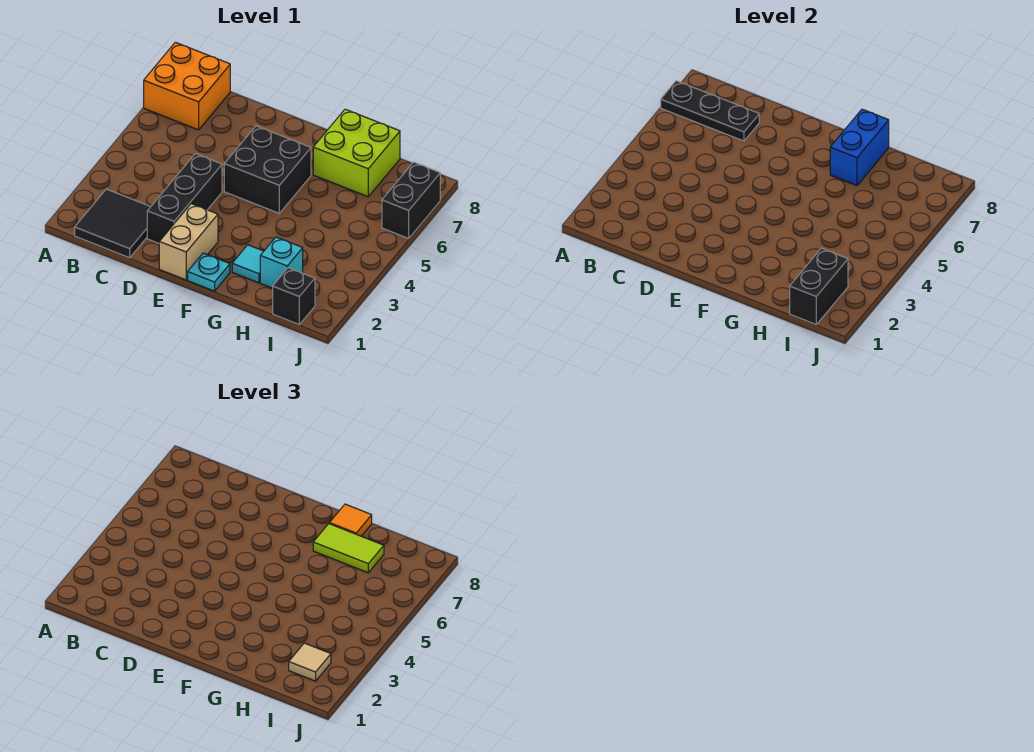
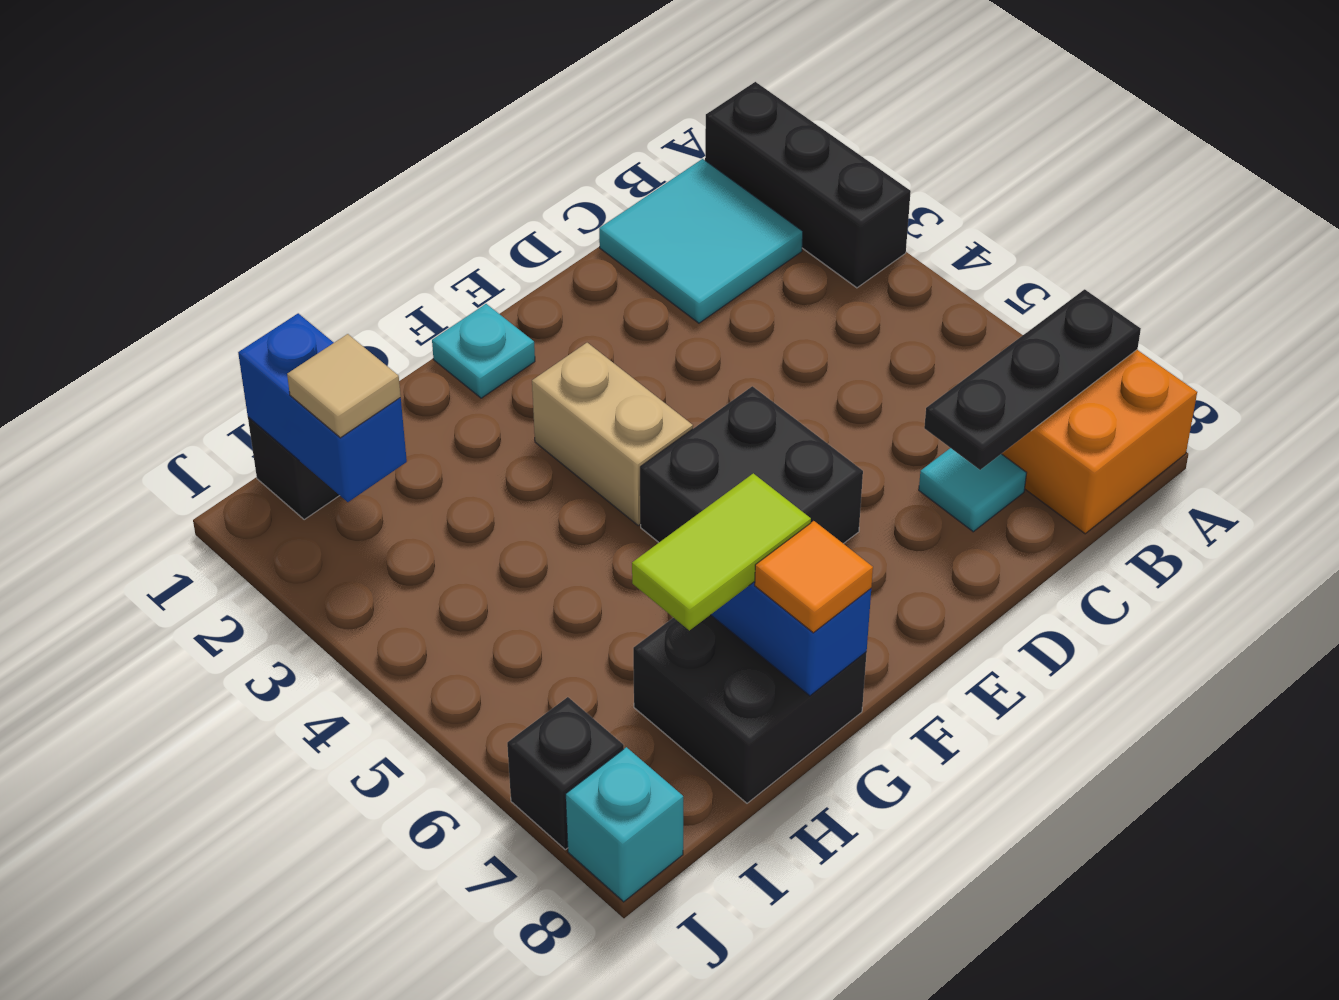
black 2x2 tile [75,189,151,258] -> cyan 2x2 tile [599,159,803,323]
black 1x3 brick [147,154,222,243] -> black 1x3 brick moved to [705,82,911,288]
tan 1x2 brick [159,204,218,280] -> tan 1x2 brick moved to [532,343,693,525]
cyan 1x1 tile [232,245,264,283] -> cyan 1x1 tile moved to [919,448,1026,532]
lime 2x2 brick [313,109,400,197] -> black 2x2 brick [633,615,867,803]
cyan 1x1 brick [260,237,303,288] -> cyan 1x1 brick moved to [566,747,683,902]
black 1x2 brick [790,248,848,324] -> blue 1x2 brick [238,313,407,502]
black 1x2 brick [382,162,440,238] -> black 1x1 brick [507,697,624,850]

